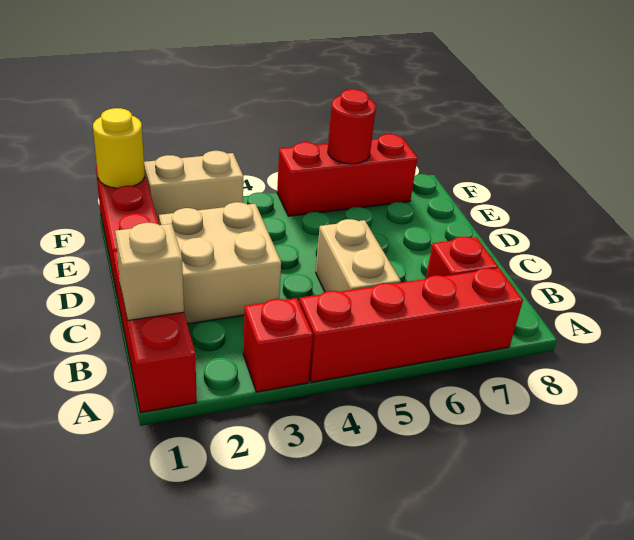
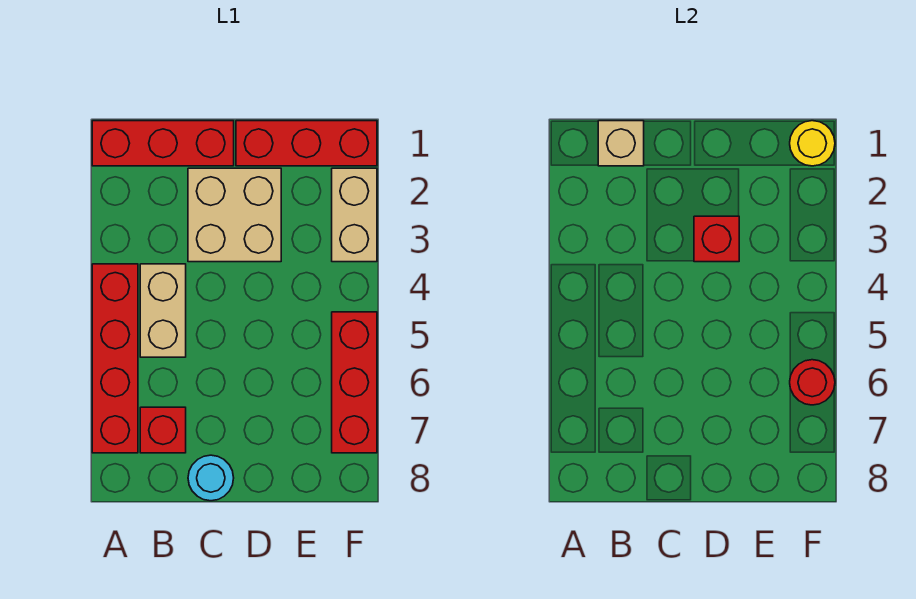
red 1x1 brick [243,298,313,392] -> red 1x1 brick moved to [694,216,739,262]
tan 1x2 brick [316,219,401,292] -> tan 1x2 brick turned to [140,264,186,357]
none -> cyan 1x1 round brick [188,455,234,501]

